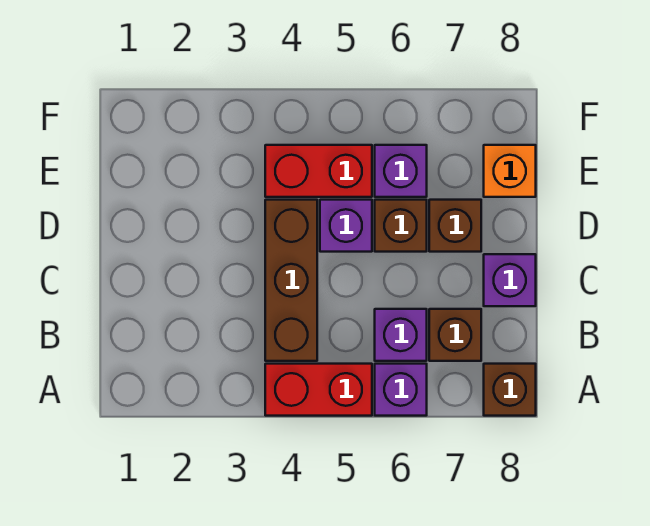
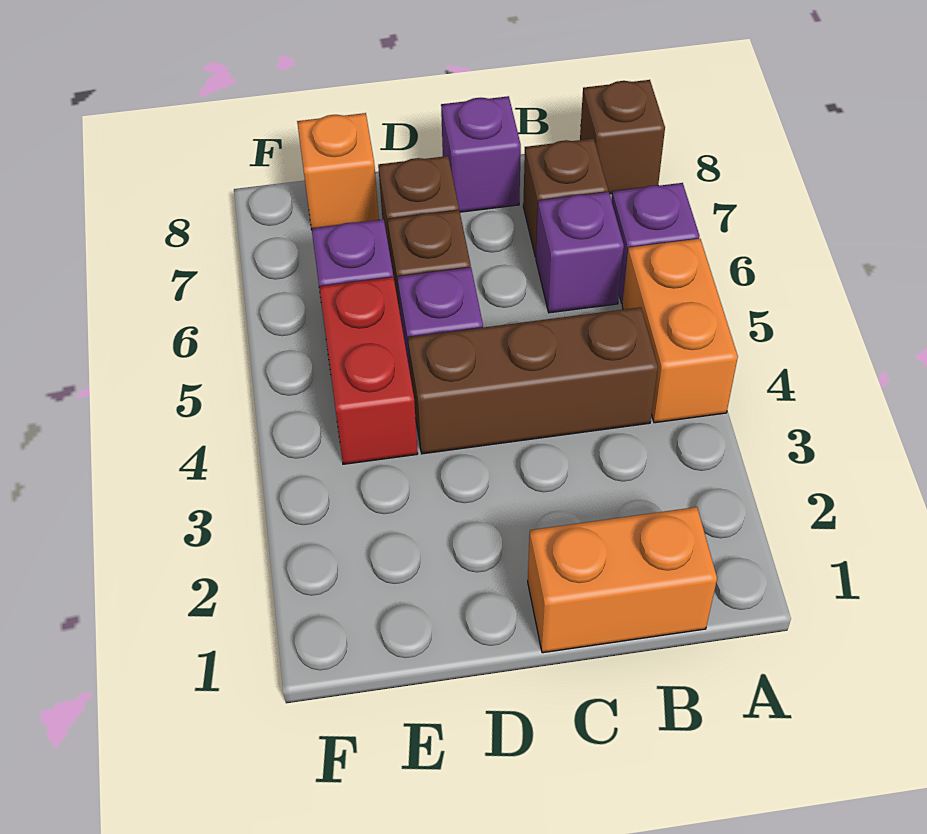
red 1x2 brick [265,364,372,416] -> orange 1x2 brick [622,239,738,423]
none -> orange 1x2 brick [528,507,717,653]

